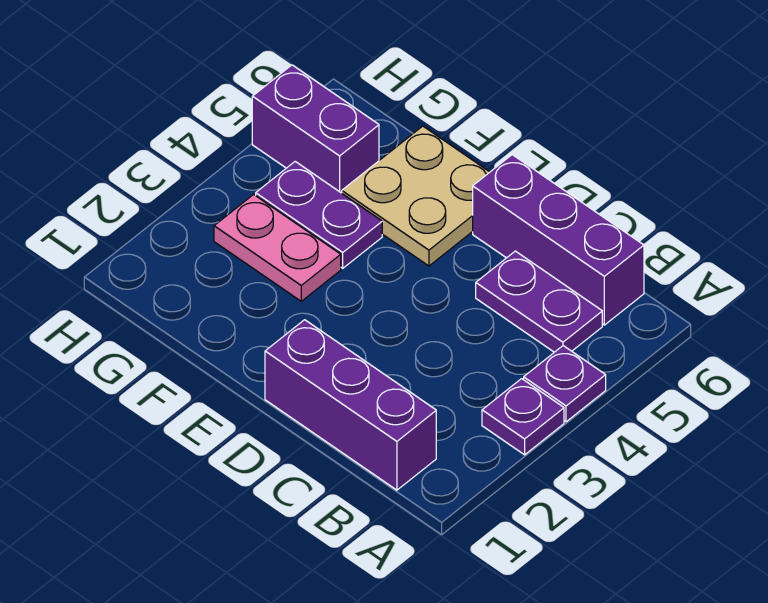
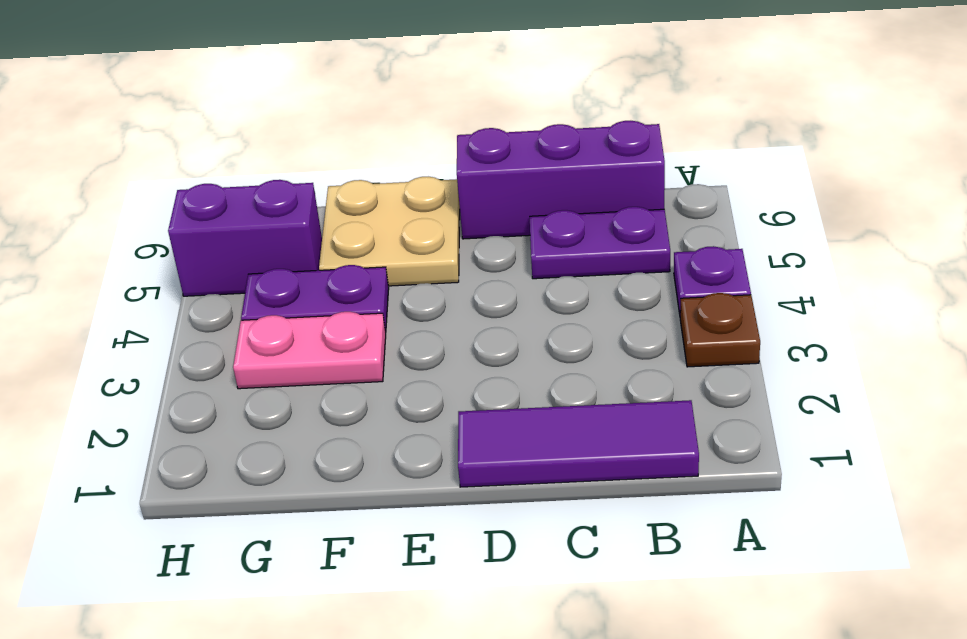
purple 1x1 plate [482,379,564,455] -> brown 1x1 plate [680,293,760,367]
purple 1x3 brick [265,320,436,490] -> purple 1x3 tile [458,400,699,487]

